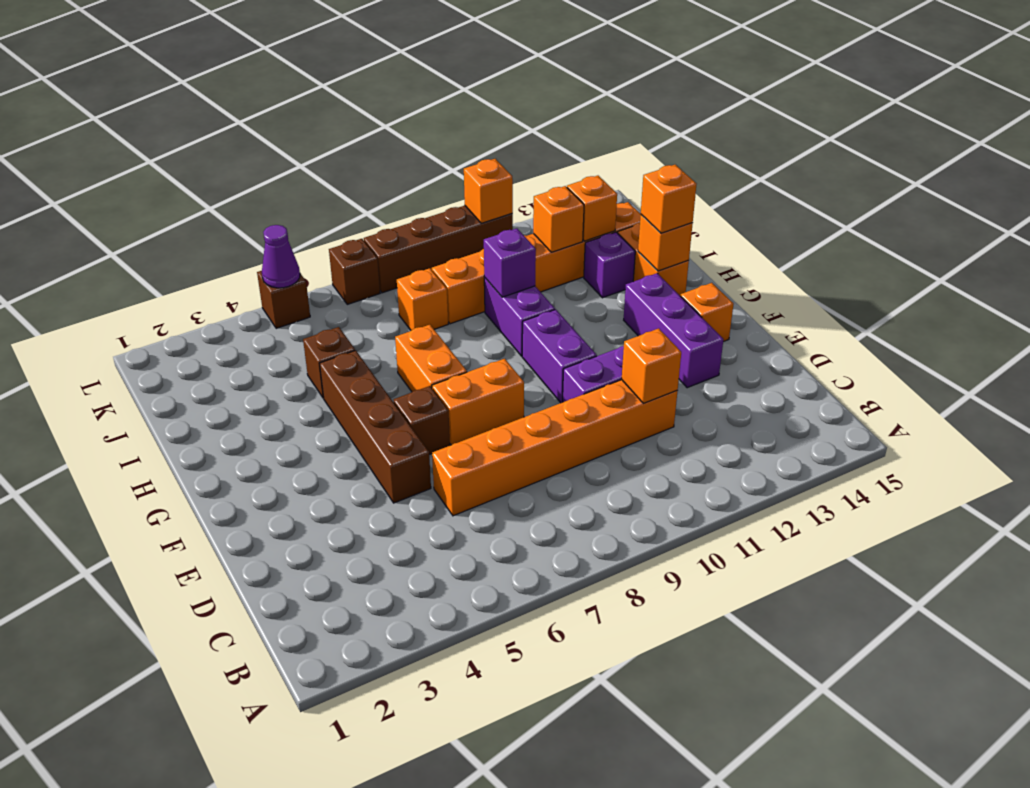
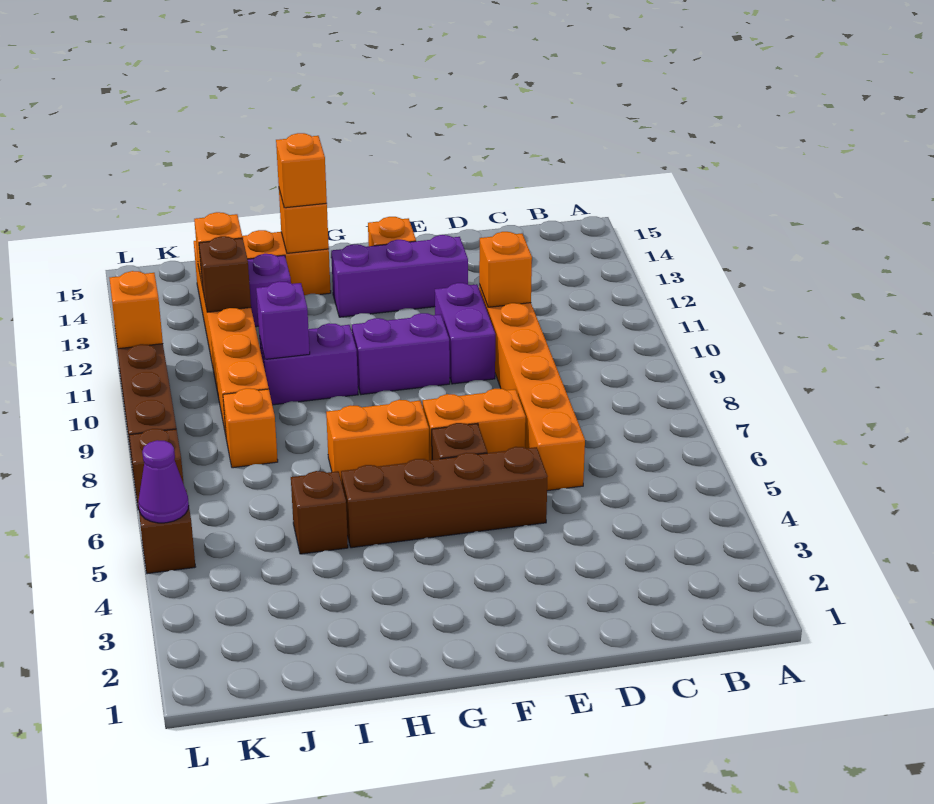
orange 1x2 brick [432,359,524,445] -> orange 1x2 brick turned to [422,389,526,460]
orange 1x1 brick [533,186,584,252] -> brown 1x1 brick [199,236,251,312]

